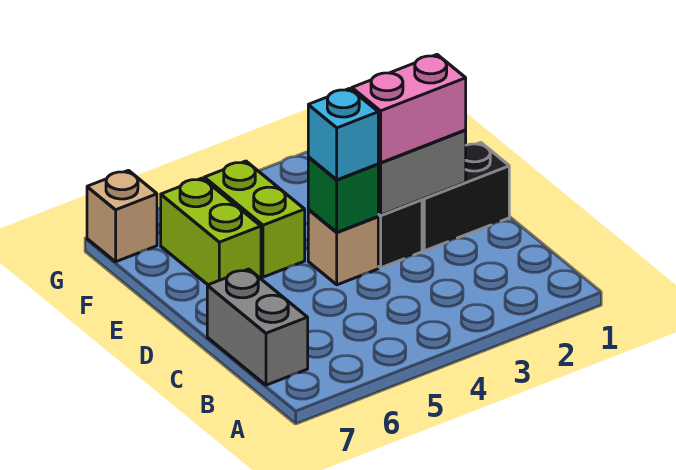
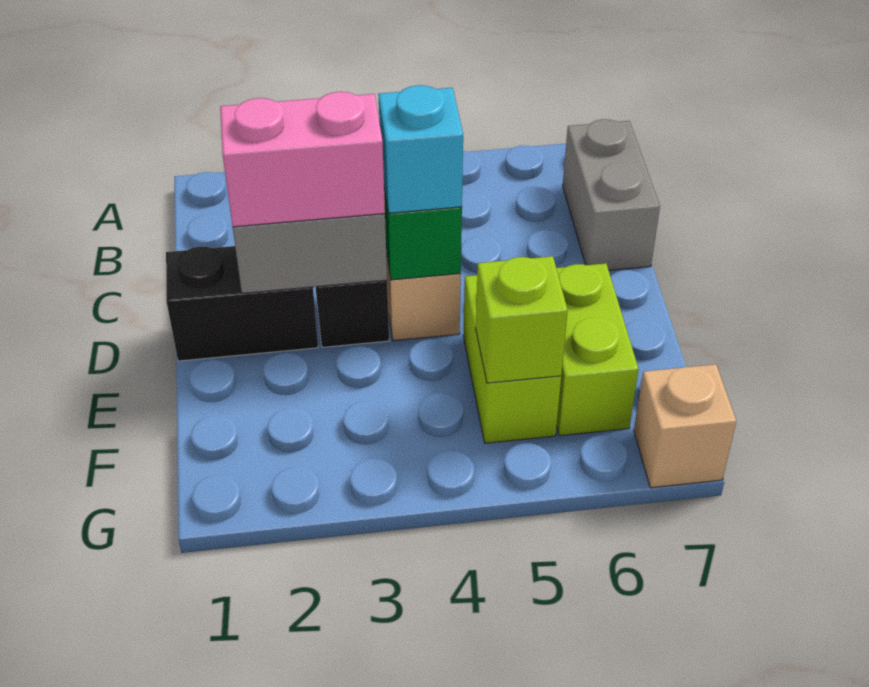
none -> lime 1x1 brick [476,256,568,383]

